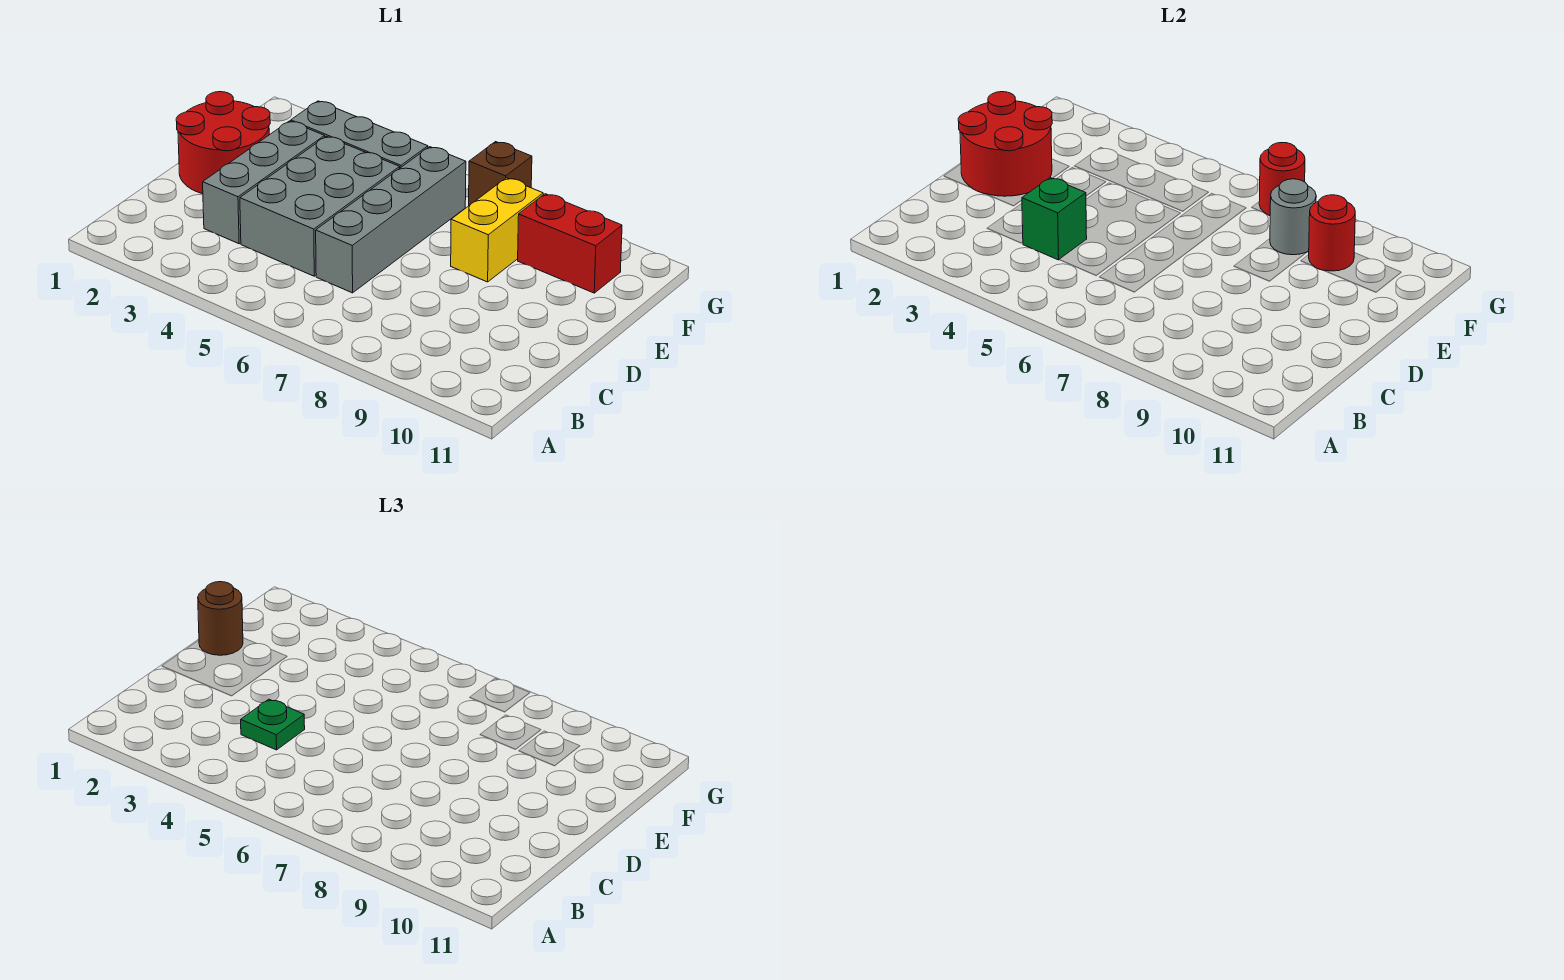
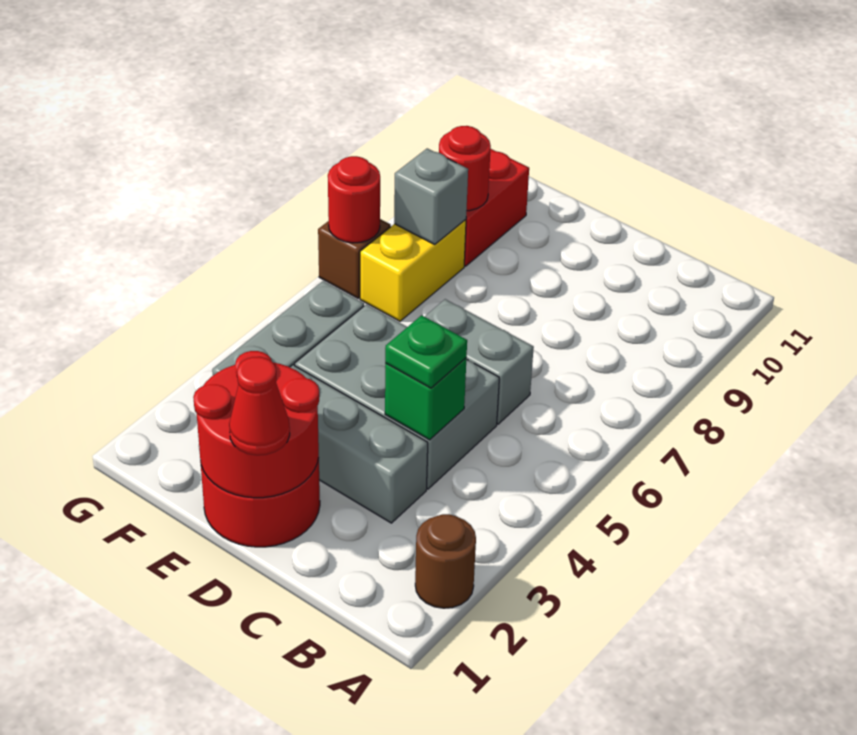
grey 1x4 brick [316,147,466,293] -> grey 1x2 brick [425,299,534,424]
none -> red 1x1 cone [229,357,290,455]
brown 1x1 round brick [198,582,243,655] -> brown 1x1 round brick moved to [415,514,476,608]
yellow 1x2 brick [451,178,543,282] -> yellow 1x2 brick turned to [360,220,466,321]
grey 1x1 round brick [1270,179,1316,255] -> grey 1x1 brick [394,148,468,244]

